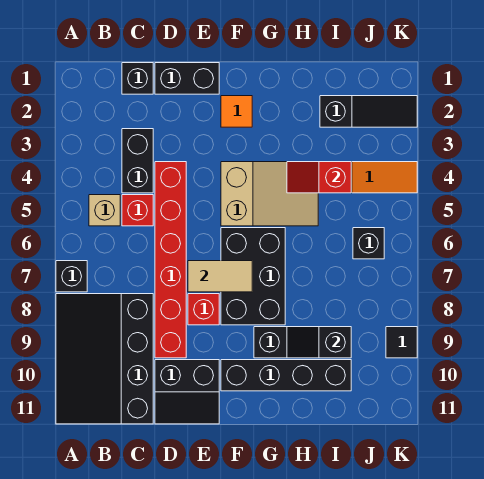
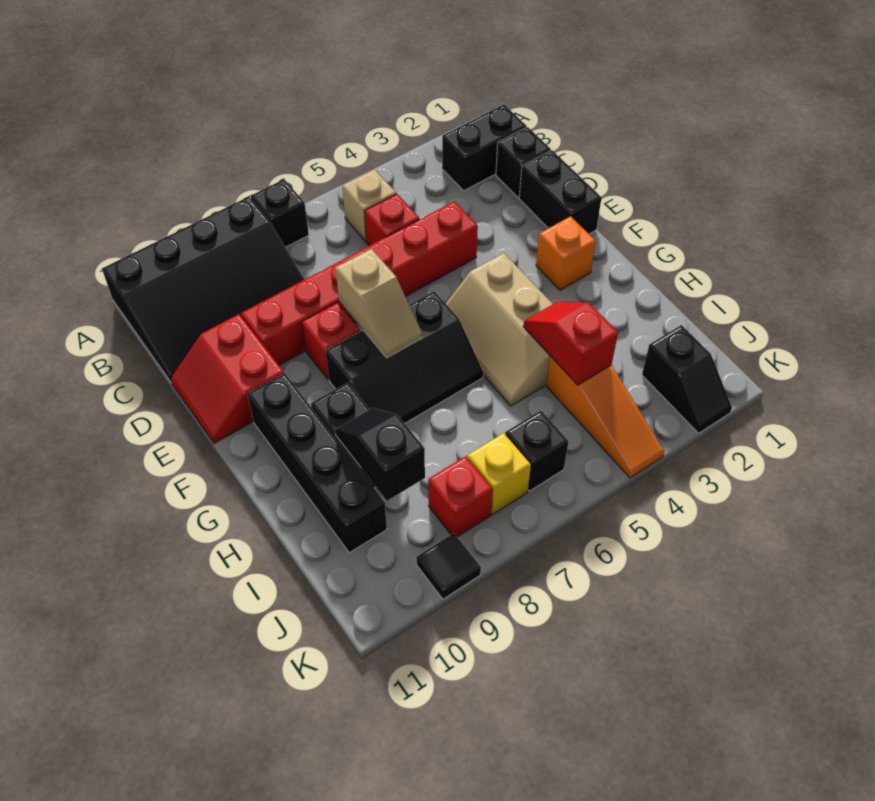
black 3x4 slope [56,294,153,424] -> black 3x4 slope turned to [102,197,305,383]
black 1x2 brick [122,129,153,193] -> black 1x2 brick moved to [442,105,527,191]
black 2x2 slope [155,360,219,424] -> red 2x2 slope [171,314,284,443]
tan 1x2 tile [188,261,252,292] -> tan 1x2 slope [336,249,422,358]
orange 1x1 tile [221,96,252,127] -> orange 1x1 brick [536,216,596,290]
tan 2x3 slope [221,162,318,226] -> tan 2x3 slope turned to [446,253,552,406]
black 2x3 brick [221,228,285,325] -> black 2x3 slope [325,291,483,423]
black 1x3 slope [320,96,417,127] -> black 1x2 slope [642,325,732,433]
none -> yellow 1x1 brick [467,433,531,514]
none -> red 1x1 brick [428,456,492,537]

